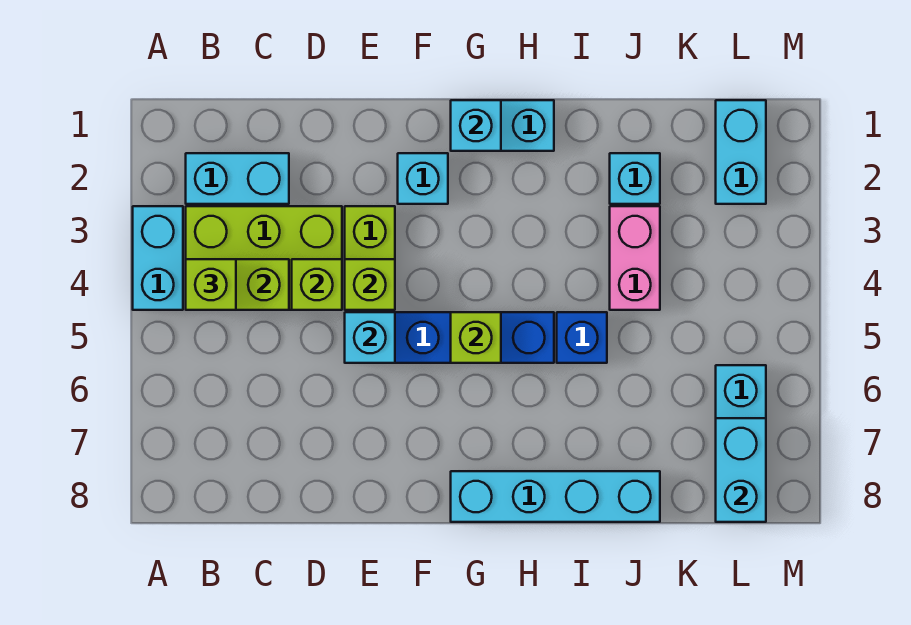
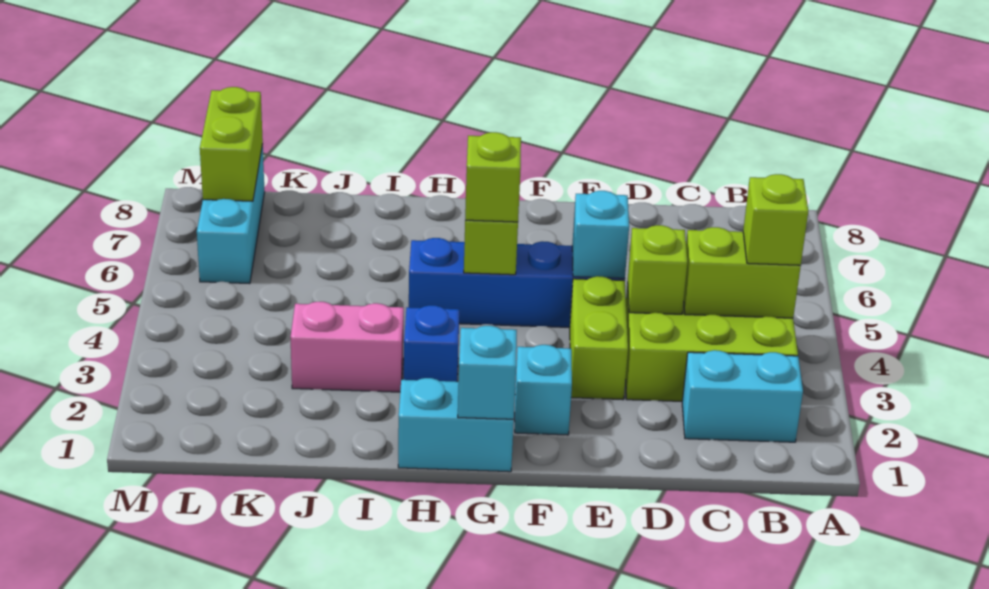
cyan 1x2 brick [133,206,183,310] -> none
lime 1x1 brick [345,259,395,310] -> lime 1x1 brick moved to [465,132,521,222]
cyan 1x4 brick [451,471,660,522] -> none
blue 1x1 brick [557,312,607,363] -> blue 1x1 brick moved to [404,305,459,382]
cyan 1x1 brick [610,153,660,204] -> none
pink 1x2 brick [610,206,660,310] -> pink 1x2 brick turned to [291,302,404,392]
cyan 1x2 brick [716,100,766,204] -> none
cyan 1x2 brick [716,418,766,522] -> lime 1x2 brick [200,87,263,201]

